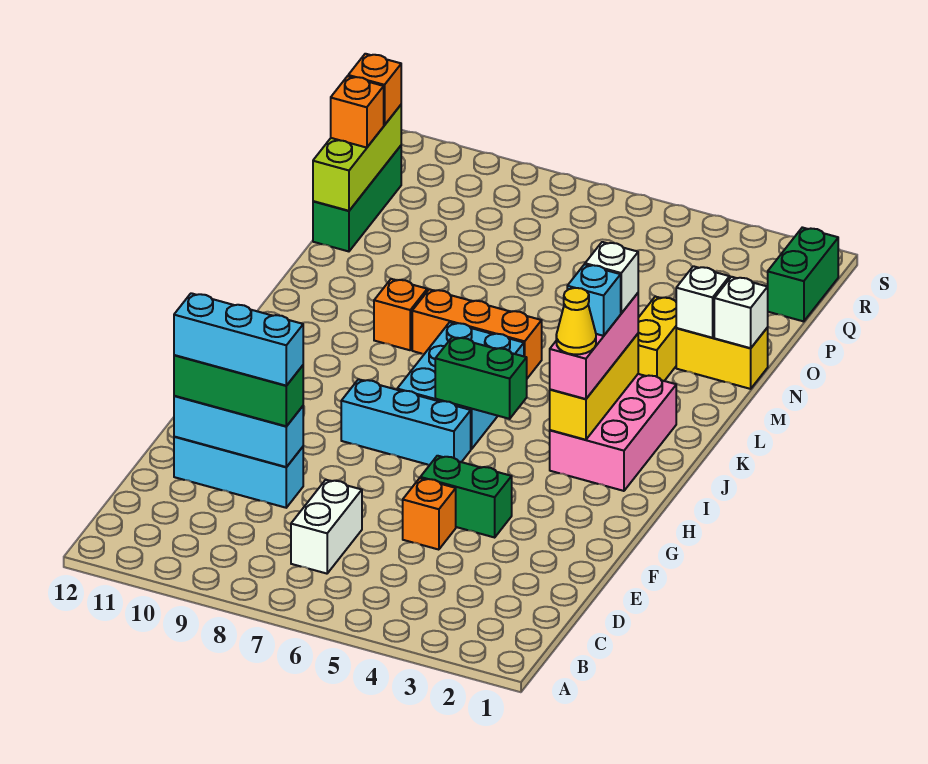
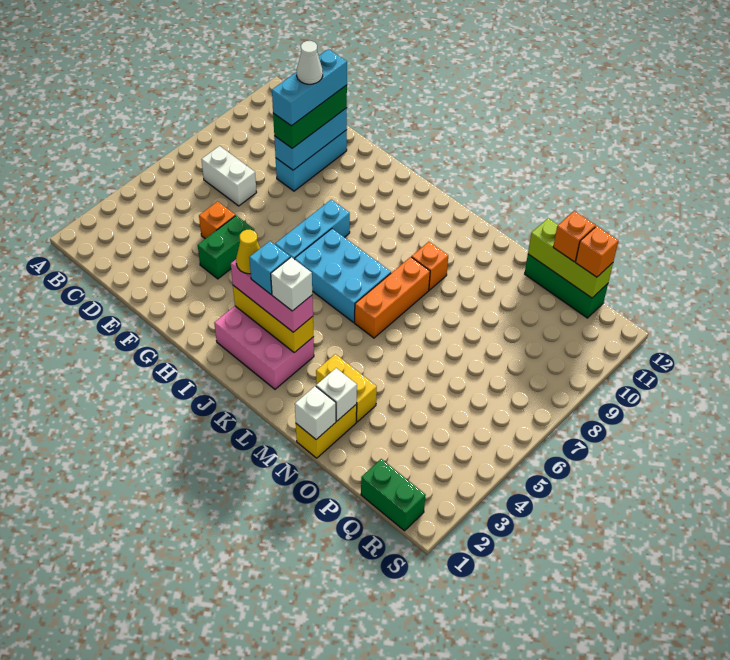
none -> white 1x1 cone [297,41,323,84]
green 1x2 brick [435,337,527,419] -> none

